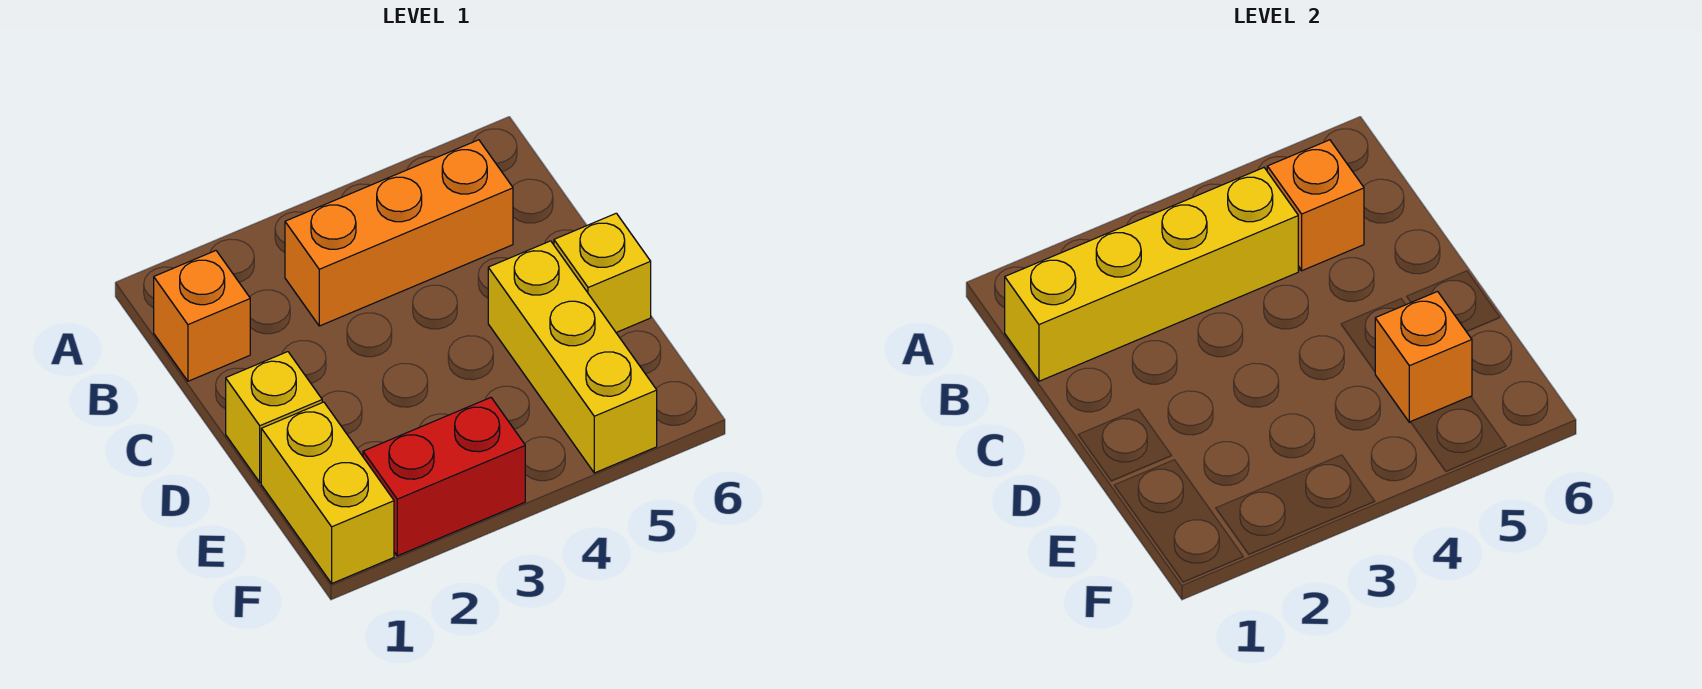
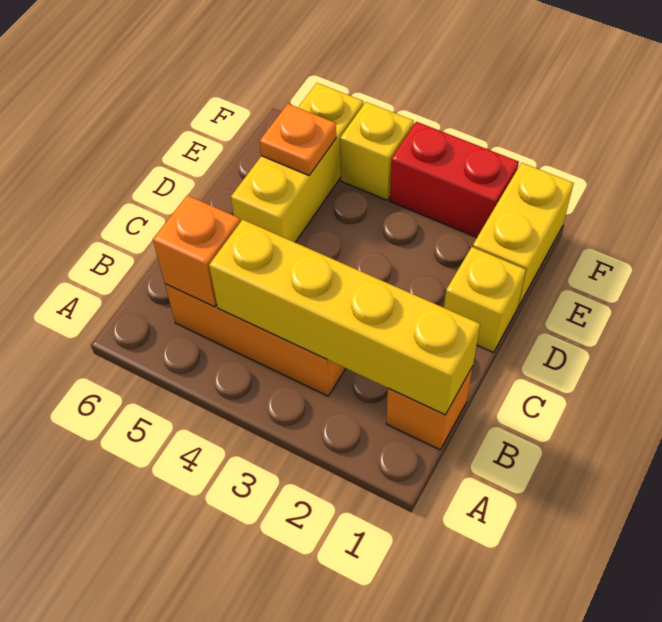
yellow 1x1 brick [554,213,651,332] -> yellow 1x1 brick moved to [340,102,414,200]
orange 1x1 brick [1375,292,1472,422] -> orange 1x1 plate [260,104,336,175]

